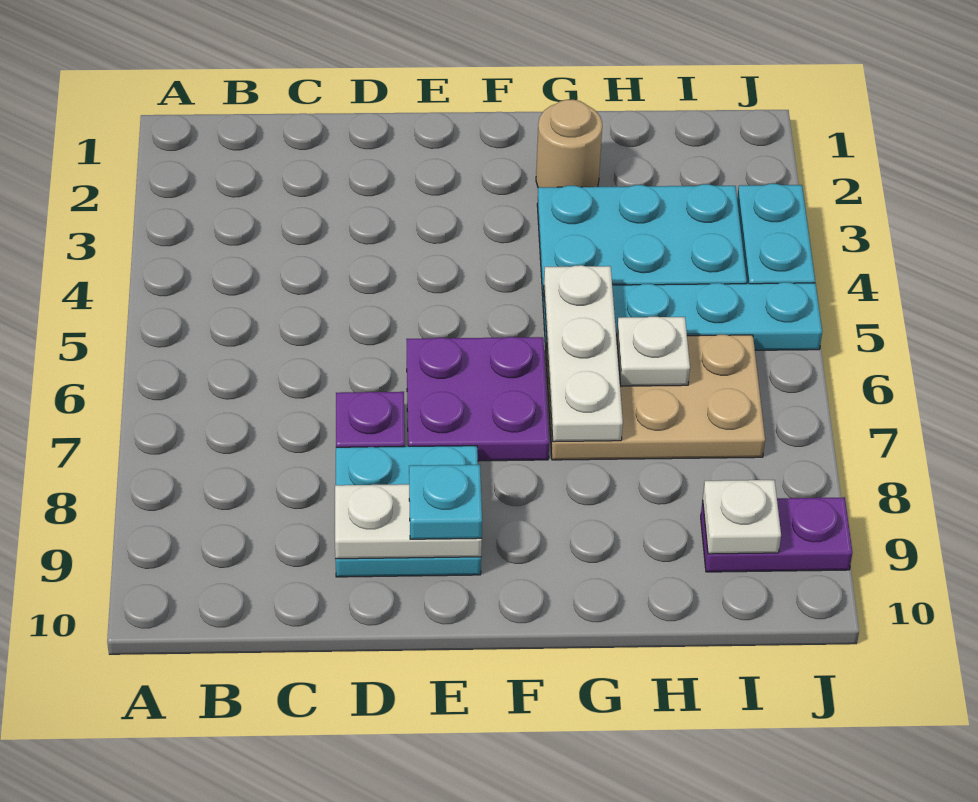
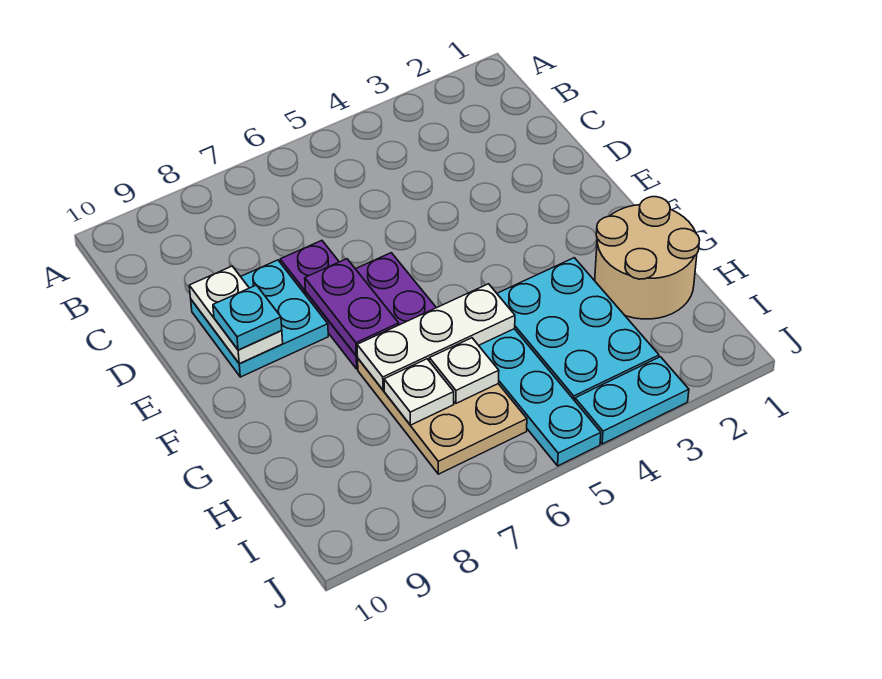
tan 1x1 round brick [536,100,602,187] -> tan 2x2 round brick [595,197,700,319]
purple 1x2 plate [701,497,853,572] -> purple 1x2 plate moved to [305,259,399,356]
white 1x1 plate [703,480,781,554] -> white 1x1 plate moved to [384,359,454,425]

